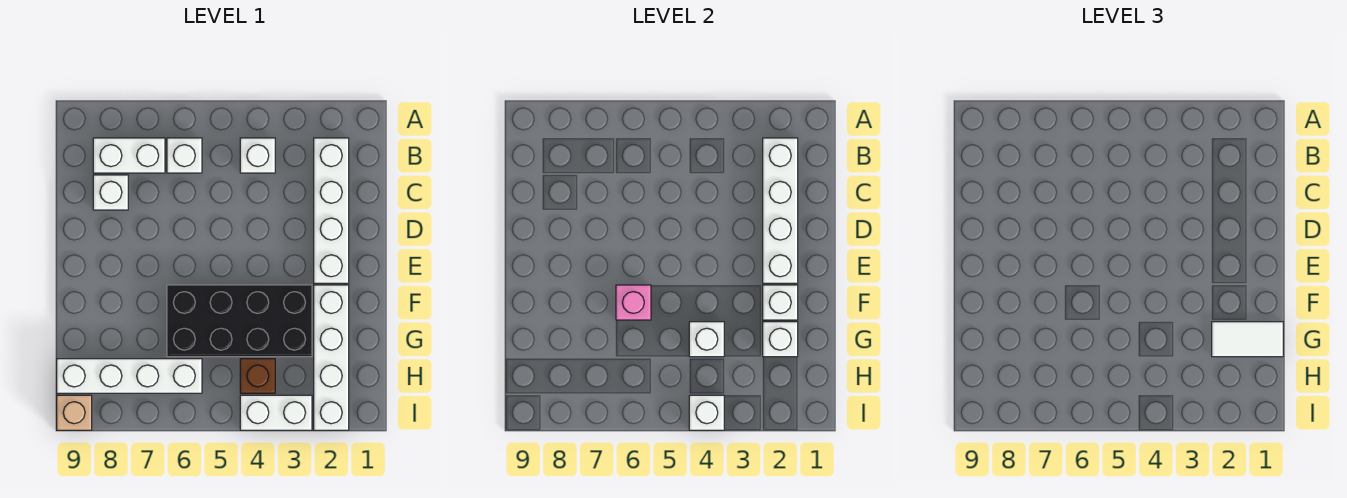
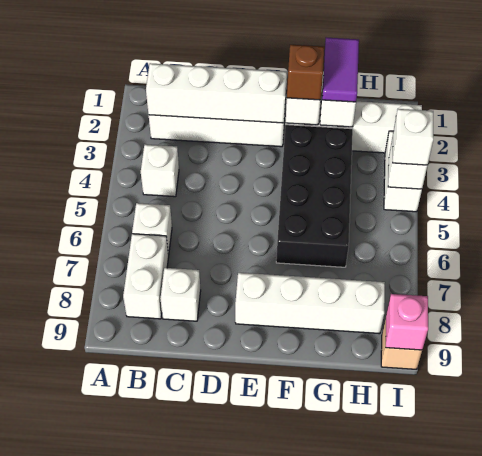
pink 1x1 brick [616,285,651,320] -> pink 1x1 brick moved to [386,294,428,350]
white 1x2 tile [1212,322,1283,357] -> purple 1x2 tile [322,38,359,102]
white 1x1 brick [689,322,724,357] -> white 1x1 brick moved to [393,109,433,165]
brown 1x1 brick [240,359,275,393] -> brown 1x1 brick moved to [287,45,324,100]
white 1x4 brick [57,359,202,393] -> white 1x4 brick turned to [235,273,385,334]

